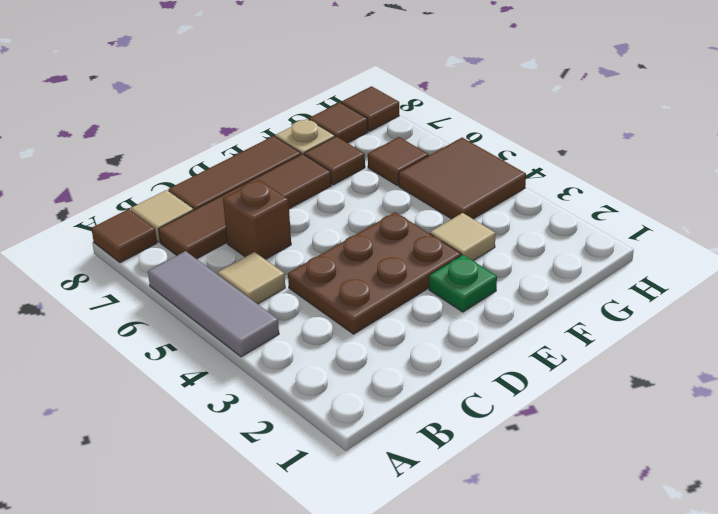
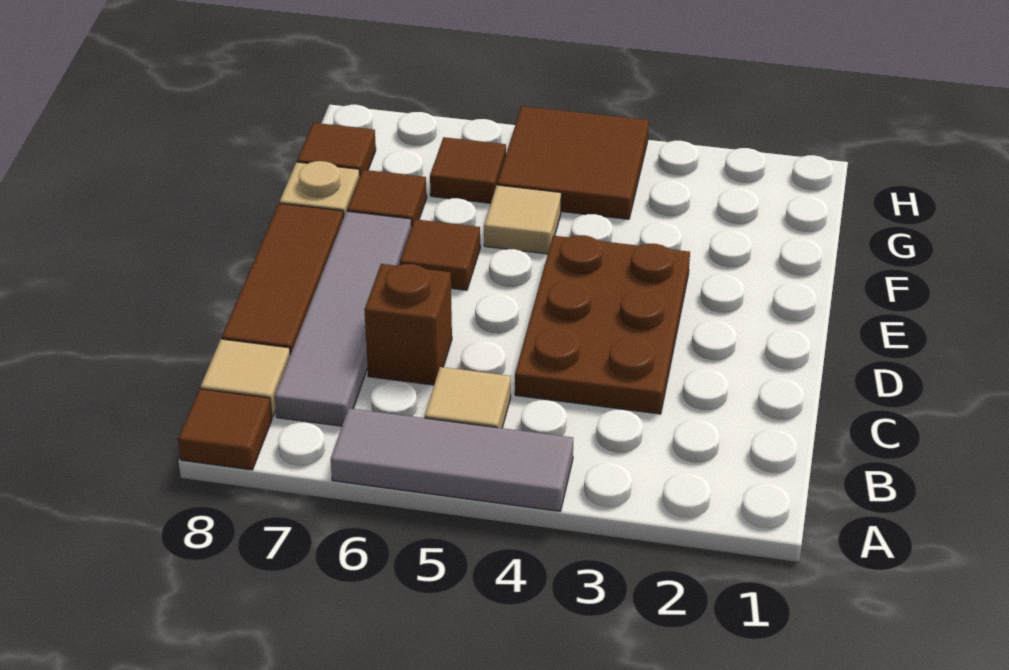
brown 1x4 tile [159,154,331,259] -> grey 1x4 tile [275,211,412,426]
green 1x1 plate [429,255,497,312] -> none
tan 1x1 tile [430,213,495,261] -> tan 1x1 tile moved to [484,185,561,254]
brown 1x1 tile [341,86,399,131] -> brown 1x1 tile moved to [400,219,480,290]

